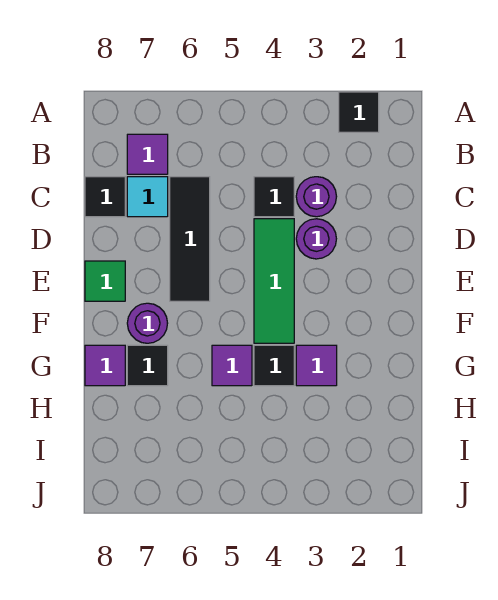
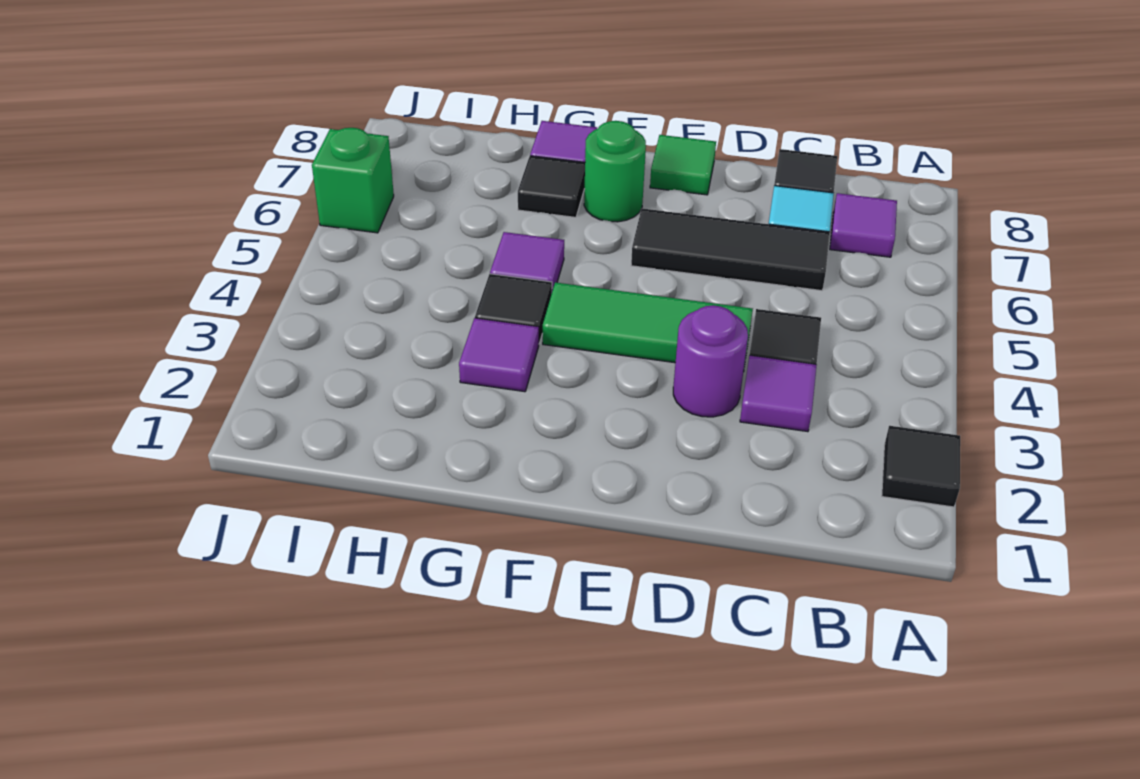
purple 1x1 round brick [296,177,337,217] -> purple 1x1 tile [740,355,817,432]
purple 1x1 round brick [127,303,168,343] -> green 1x1 round brick [584,121,646,222]
none -> green 1x1 brick [312,128,394,233]

